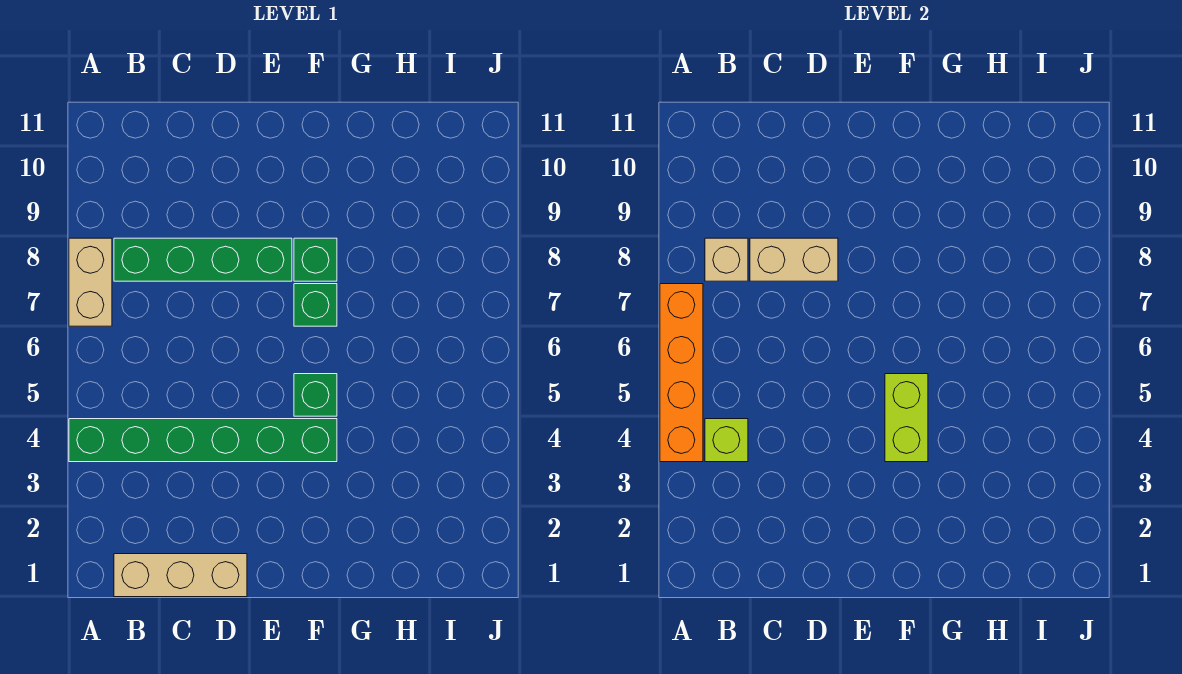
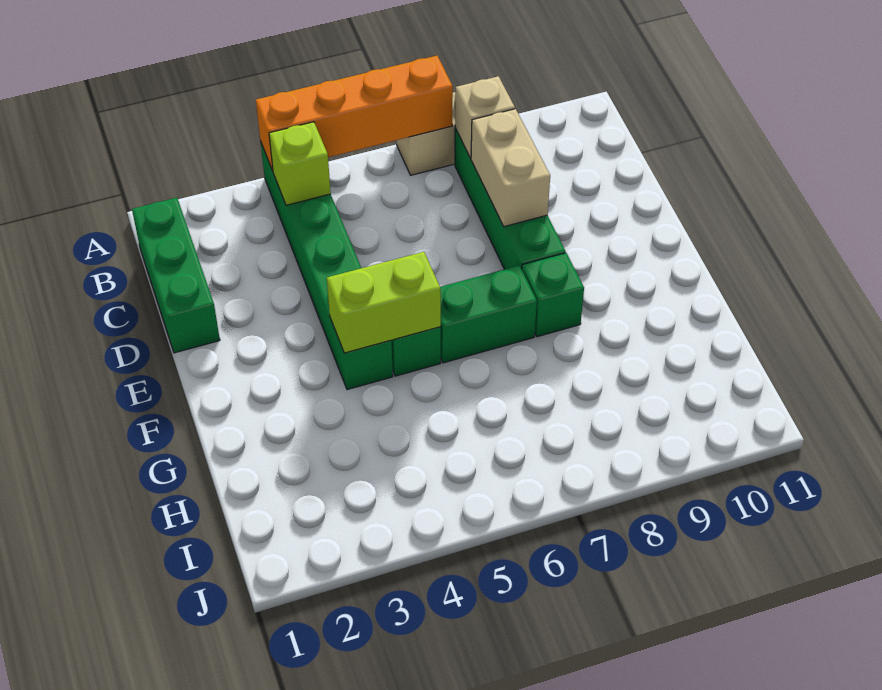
tan 1x3 brick [114,554,247,597] -> green 1x3 brick [132,198,220,353]
green 1x1 brick [294,284,337,326] -> green 1x2 brick [440,266,537,363]

